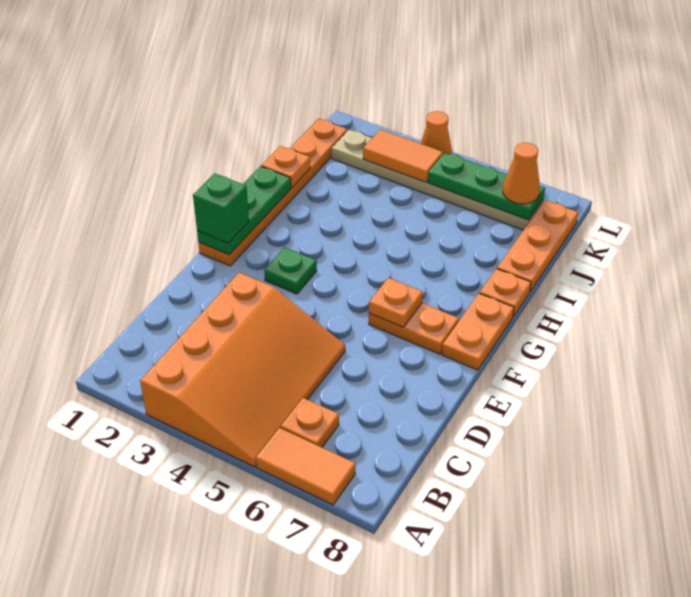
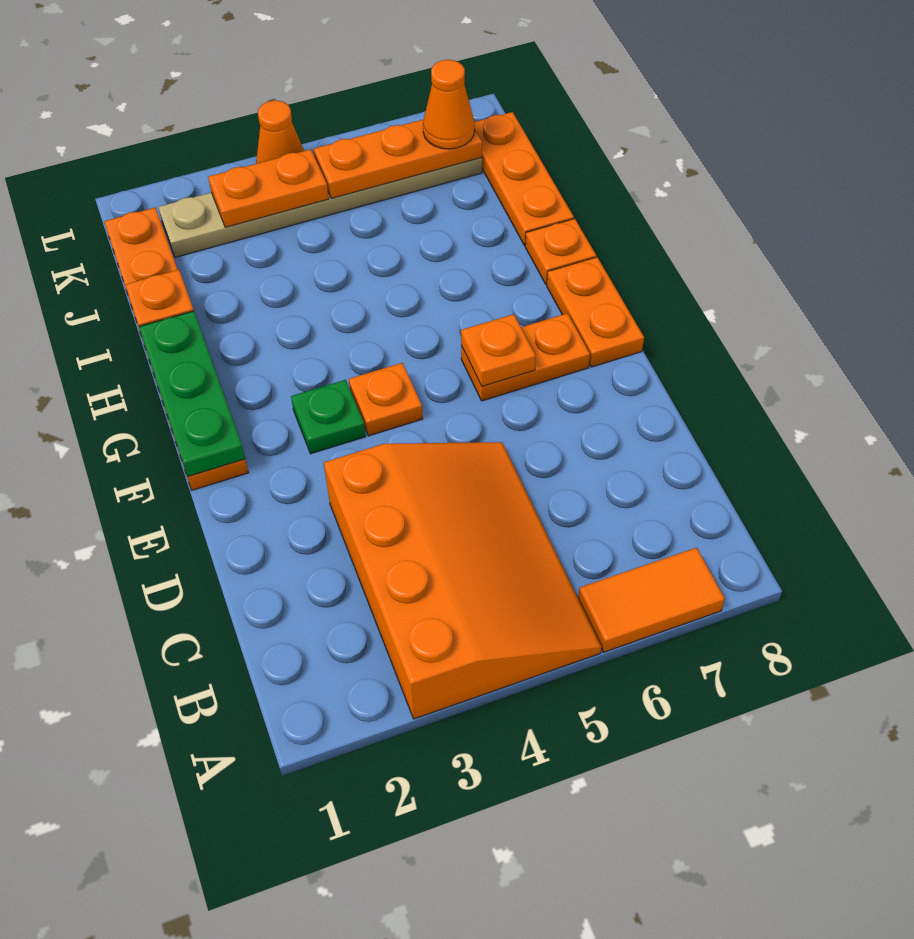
orange 1x1 plate [280,398,339,447] -> orange 1x1 plate moved to [349,363,423,436]
green 1x1 brick [193,173,249,243] -> none
orange 1x2 tile [363,129,443,182] -> orange 1x2 plate [208,149,329,227]
green 1x3 plate [428,153,545,220] -> orange 1x3 plate [314,119,482,198]

